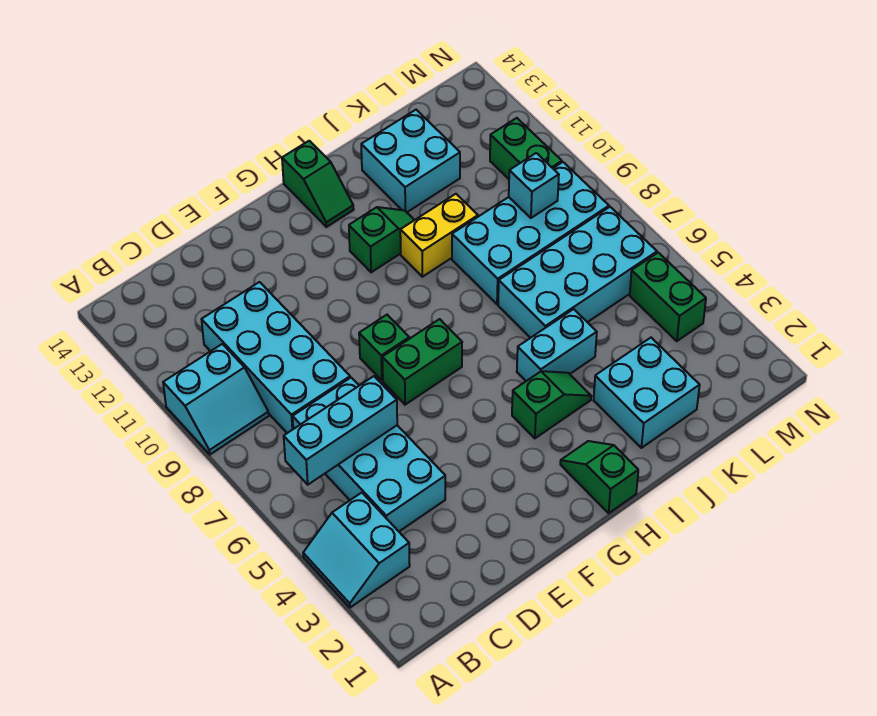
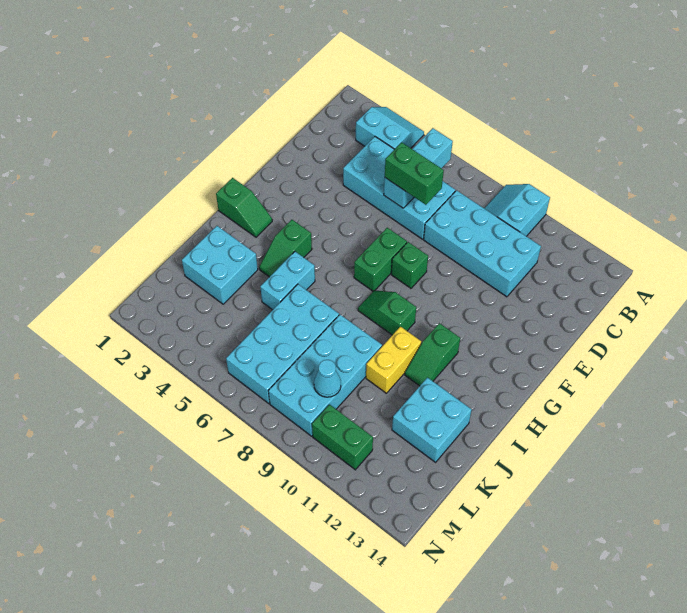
green 1x2 slope [282,141,354,227] -> green 1x2 slope moved to [358,291,416,335]
cyan 1x1 brick [509,153,559,218] -> cyan 1x1 cone [314,360,341,397]
green 1x2 brick [630,253,706,341] -> green 1x2 brick moved to [385,142,444,205]

